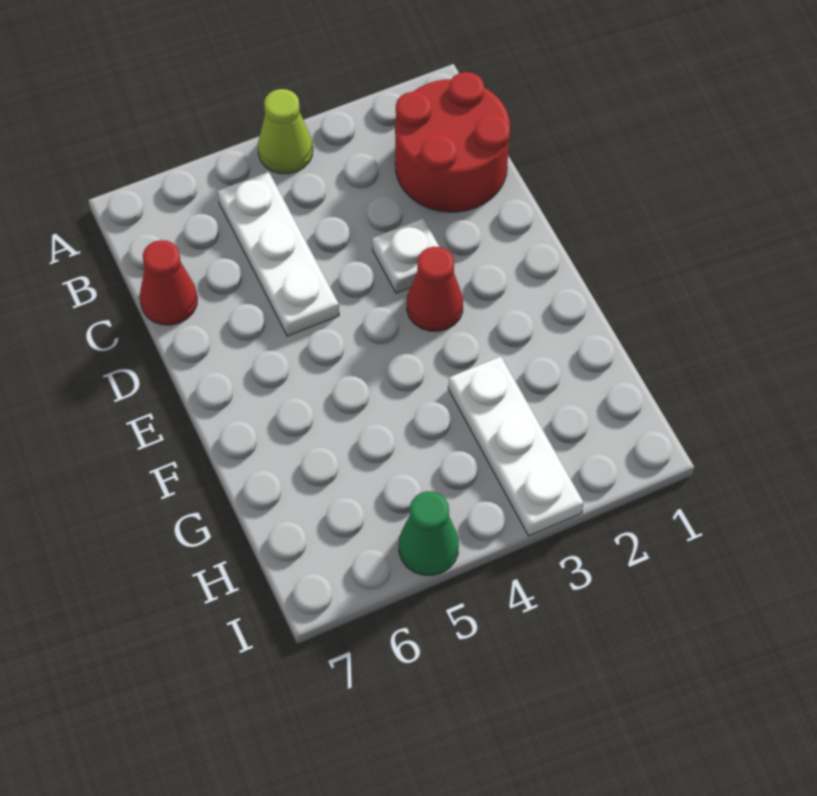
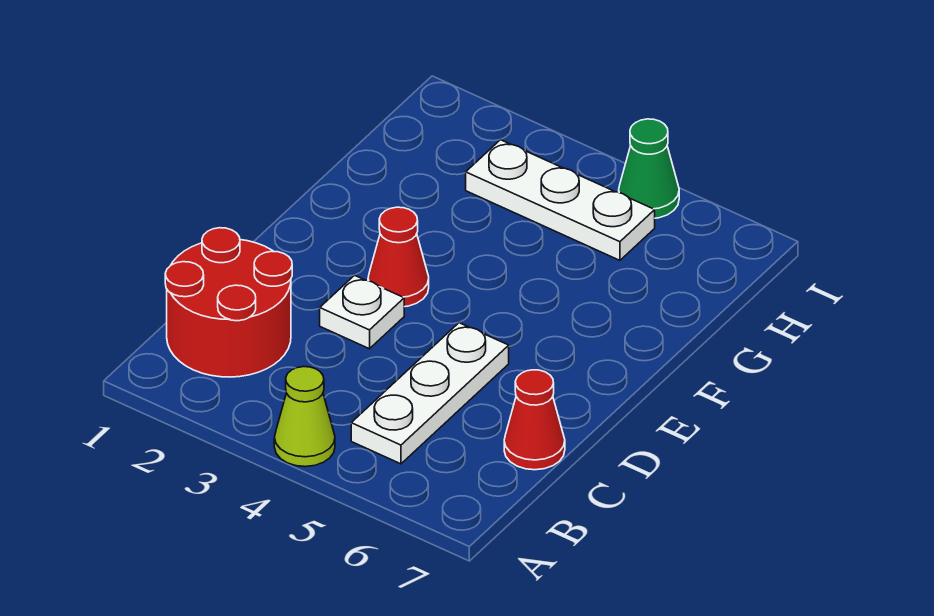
white 1x3 plate [448,356,584,536] -> white 1x3 plate turned to [466,140,655,260]

